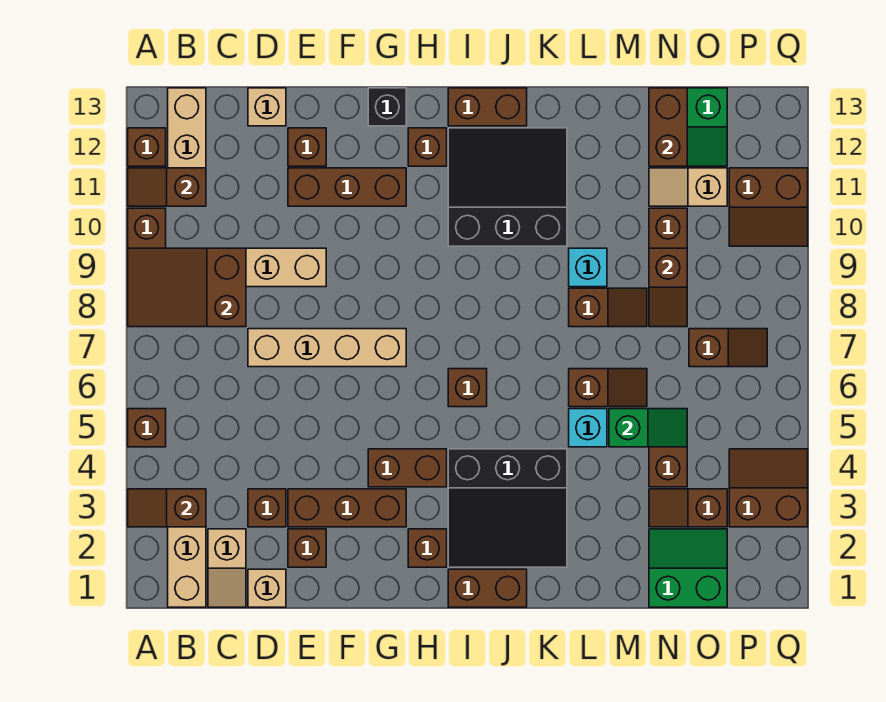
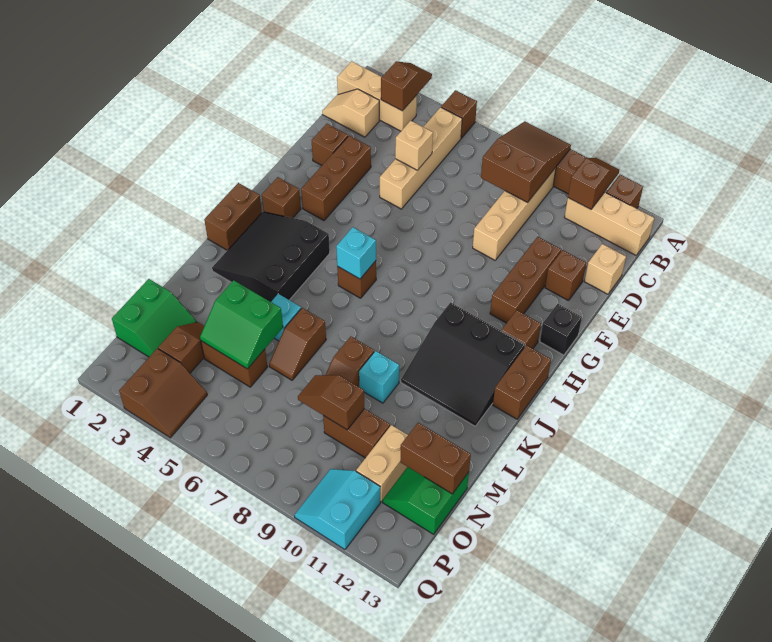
tan 1x1 brick [248,569,286,607] -> tan 1x1 brick moved to [395,121,433,170]
brown 1x1 brick [248,489,286,527] -> none
tan 1x4 brick [248,329,406,367] -> tan 1x4 brick moved to [380,107,462,209]
brown 1x2 brick [368,449,447,487] -> none
none -> cyan 1x1 brick [336,227,376,279]
black 3x3 slope [448,128,567,246] -> black 3x3 slope turned to [401,303,525,426]
green 1x2 slope [609,409,687,447] -> green 2x2 slope [200,280,283,369]
tan 1x2 slope [649,168,727,206] -> tan 1x2 brick [356,425,408,502]
brown 1x2 slope [689,329,767,367] -> none
brown 2x2 slope [729,168,808,246] -> cyan 2x2 slope [295,469,380,550]

